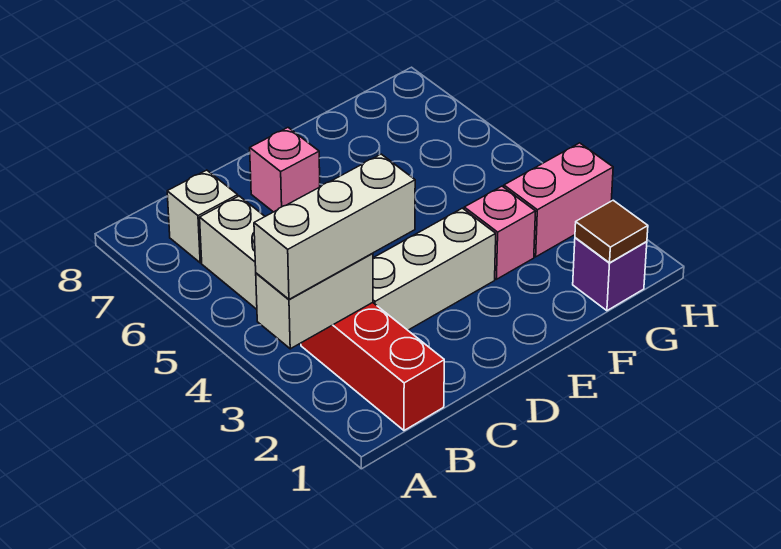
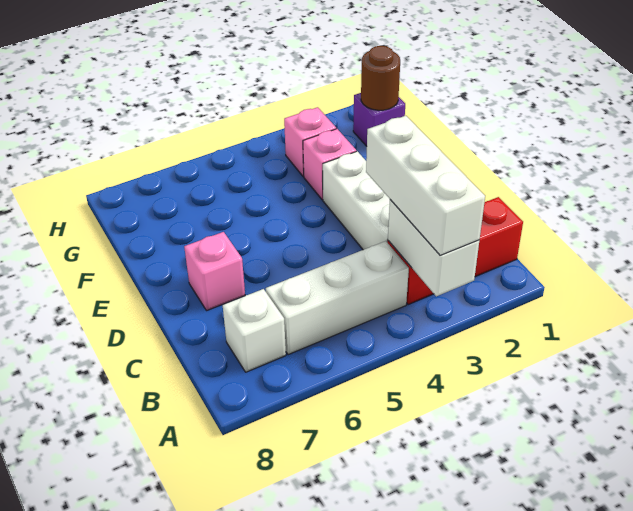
brown 1x1 tile [575,200,648,263] -> brown 1x1 round brick [361,46,400,110]
pink 1x2 brick [504,143,613,257] -> pink 1x1 brick [284,107,336,176]

